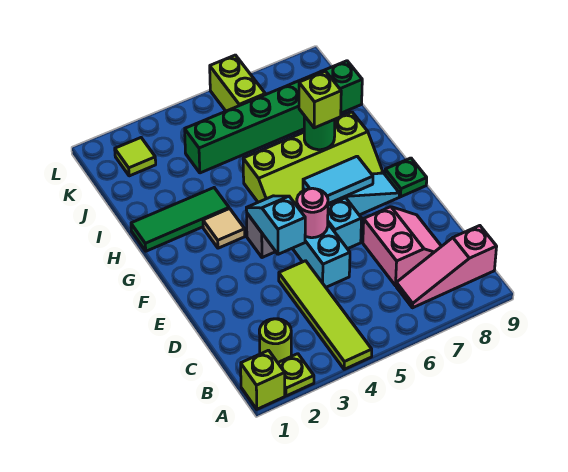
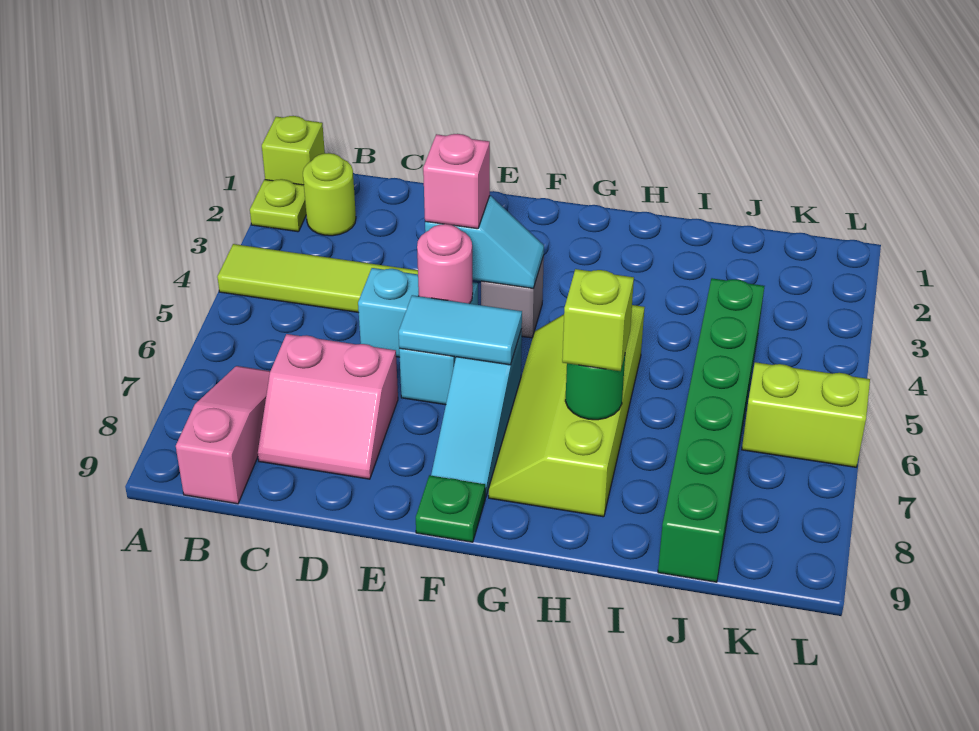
none -> pink 1x1 brick [423,134,490,229]
cyan 1x2 tile [303,156,373,204] -> cyan 1x2 tile turned to [399,295,522,365]
tan 1x1 tile [203,209,245,248] -> none
green 1x3 tile [131,188,229,251] -> none
lime 1x1 tile [115,138,156,176] -> none

